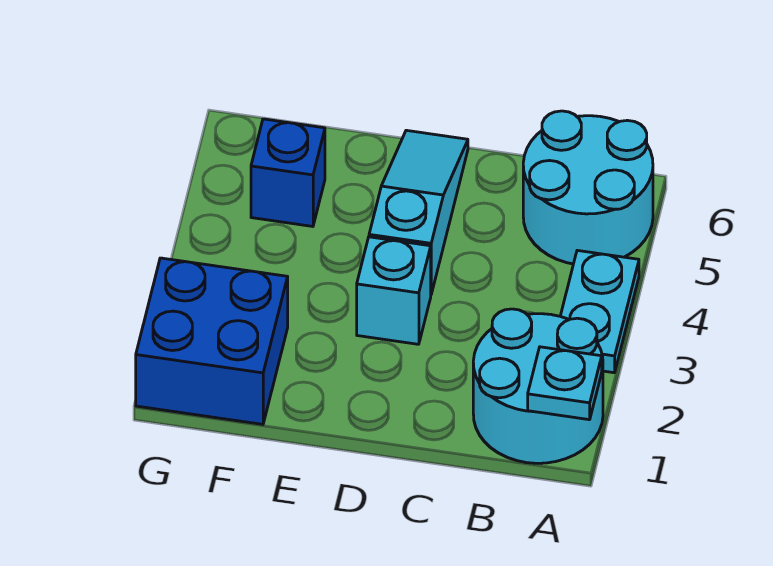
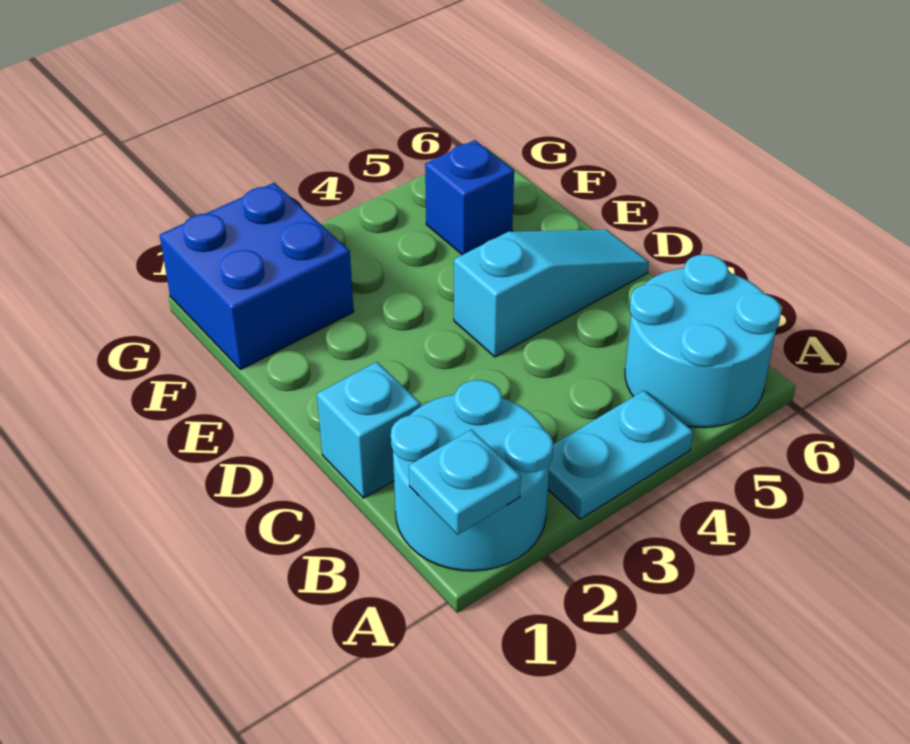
cyan 1x1 brick [357,237,431,344] -> cyan 1x1 brick moved to [317,362,421,498]

